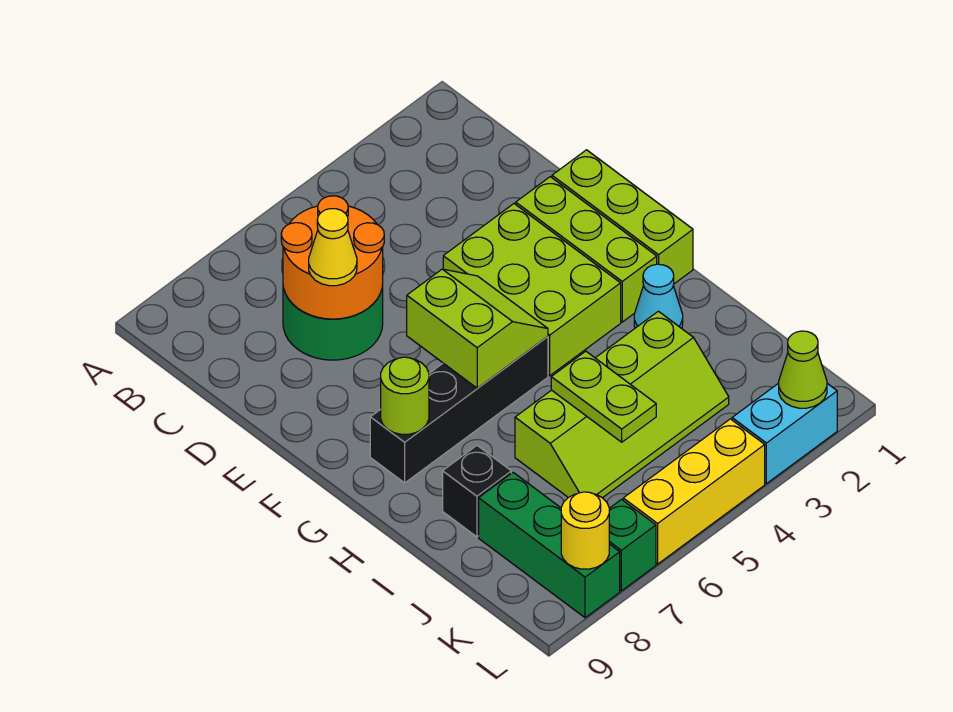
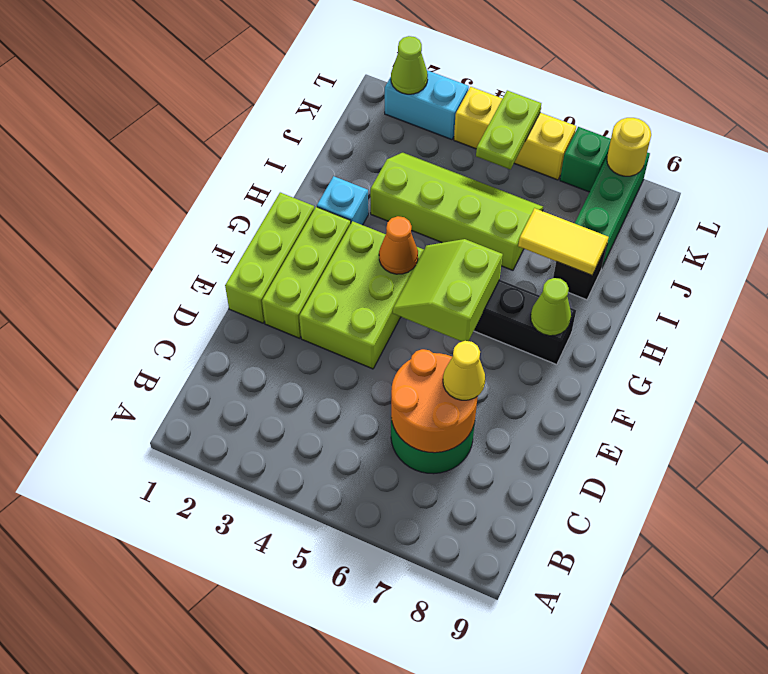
none -> orange 1x1 cone [379,216,418,274]
lime 1x1 round brick [381,357,429,434] -> lime 1x1 cone [531,278,571,336]
cyan 1x1 cone [634,264,683,328] -> cyan 1x1 brick [317,176,368,225]
lime 1x2 plate [551,351,656,442] -> lime 1x2 plate moved to [476,90,541,170]
none -> yellow 1x2 tile [518,208,608,275]

